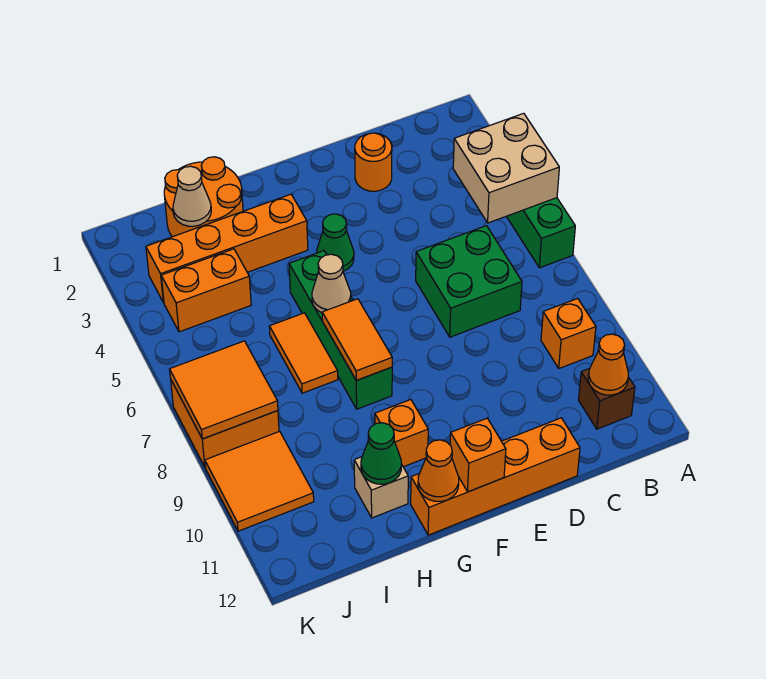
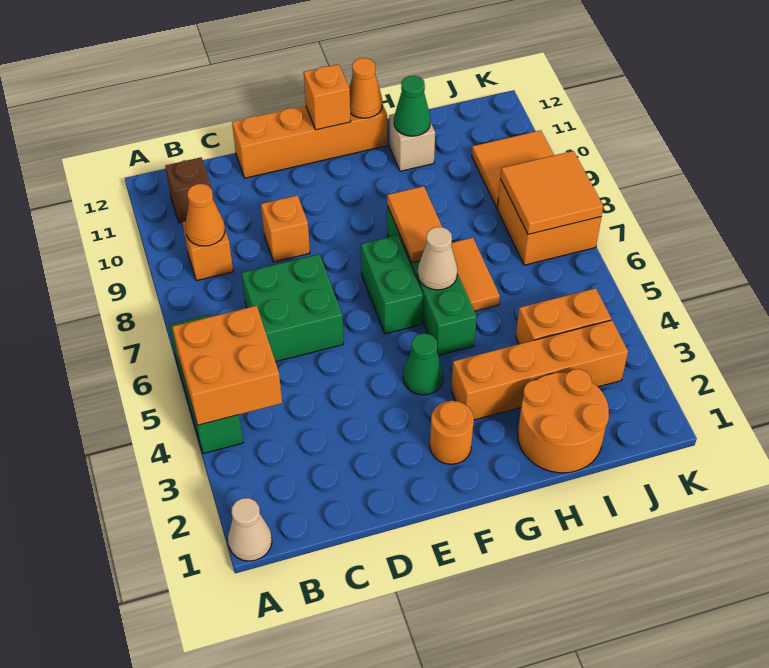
tan 2x2 brick [453,113,559,223] -> orange 2x2 brick [172,306,282,425]
orange 1x1 cone [588,334,628,395] -> orange 1x1 cone moved to [185,184,225,246]
orange 1x1 round brick [355,133,392,191] -> orange 1x1 round brick moved to [430,401,474,464]
none -> green 1x2 brick [361,235,423,334]
orange 1x1 brick [375,400,428,467] -> orange 1x1 brick moved to [261,195,310,262]
tan 1x1 cone [173,166,211,226] -> tan 1x1 cone moved to [228,498,272,561]

